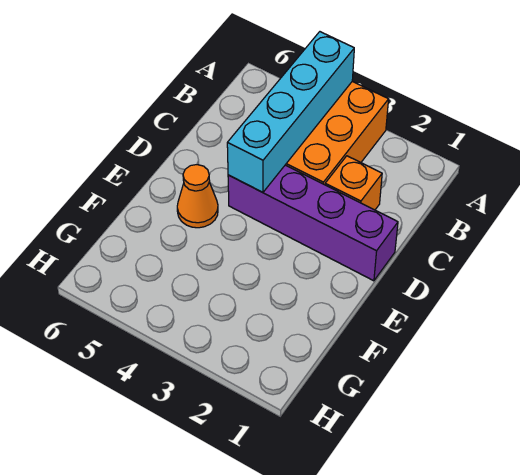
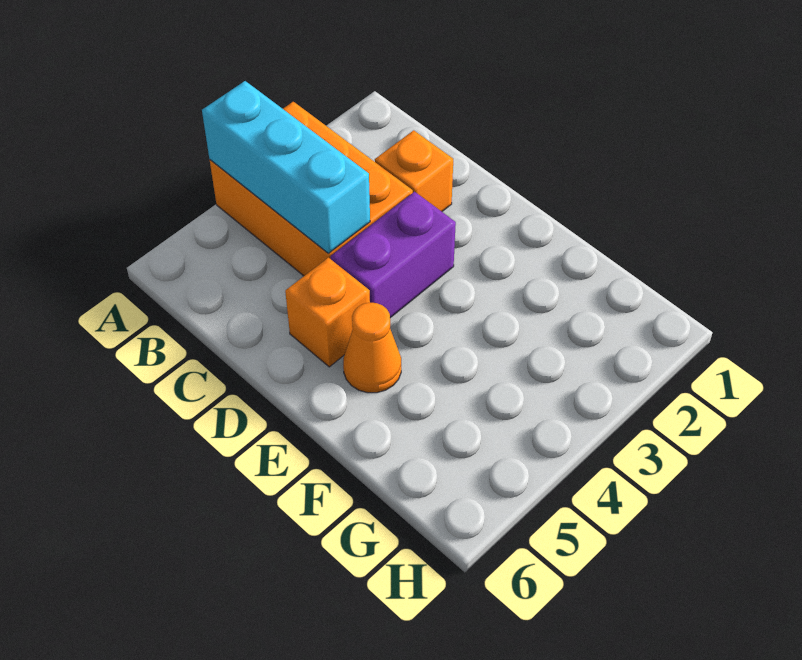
cyan 1x4 brick [227,32,354,192] -> cyan 1x3 brick [202,81,370,253]
purple 1x4 brick [228,165,398,281] -> purple 1x2 brick [331,192,456,318]
none -> orange 1x1 brick [285,257,370,367]

